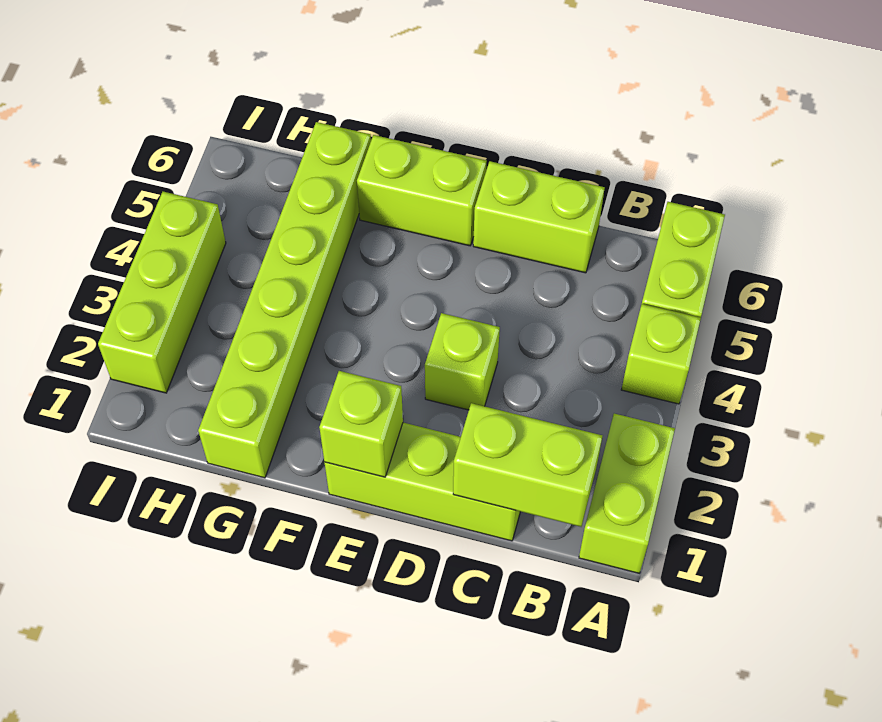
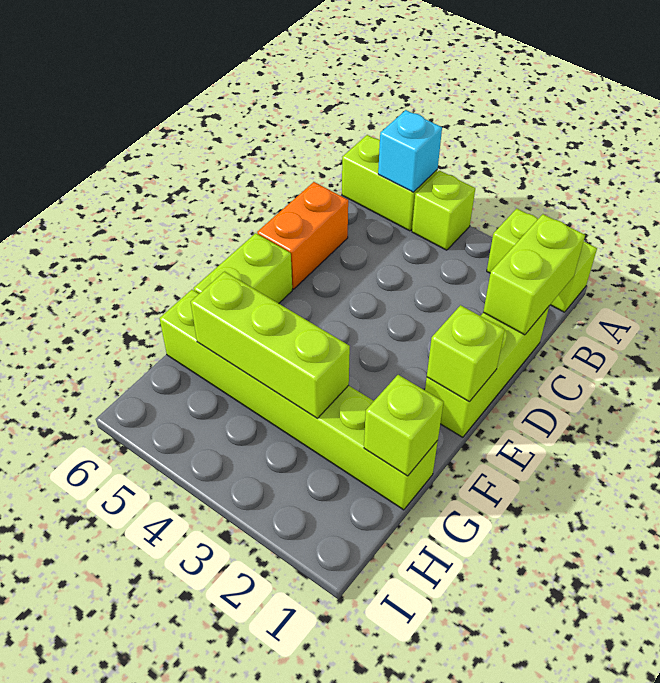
none -> cyan 1x1 brick [378,110,442,192]
lime 1x2 brick [473,161,605,273] -> orange 1x2 brick [257,182,348,289]
lime 1x1 brick [425,313,500,410] -> lime 1x1 brick moved to [364,375,444,476]
lime 1x3 brick [98,192,226,393] -> lime 1x3 brick moved to [191,271,350,418]

